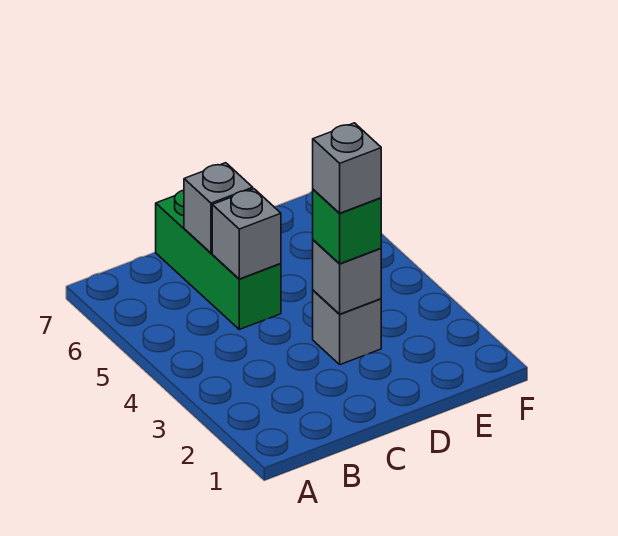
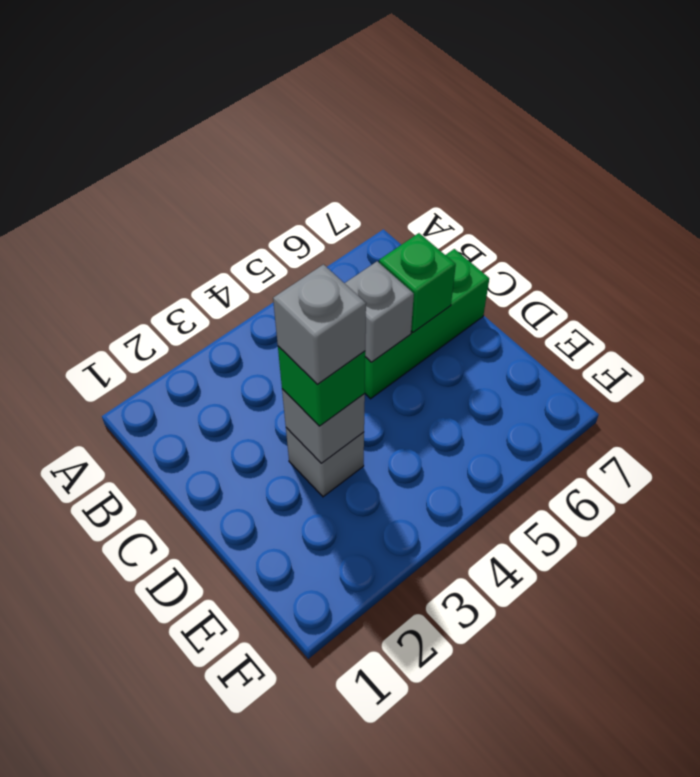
grey 1x1 brick [184,163,253,253] -> green 1x1 brick [379,233,456,332]

